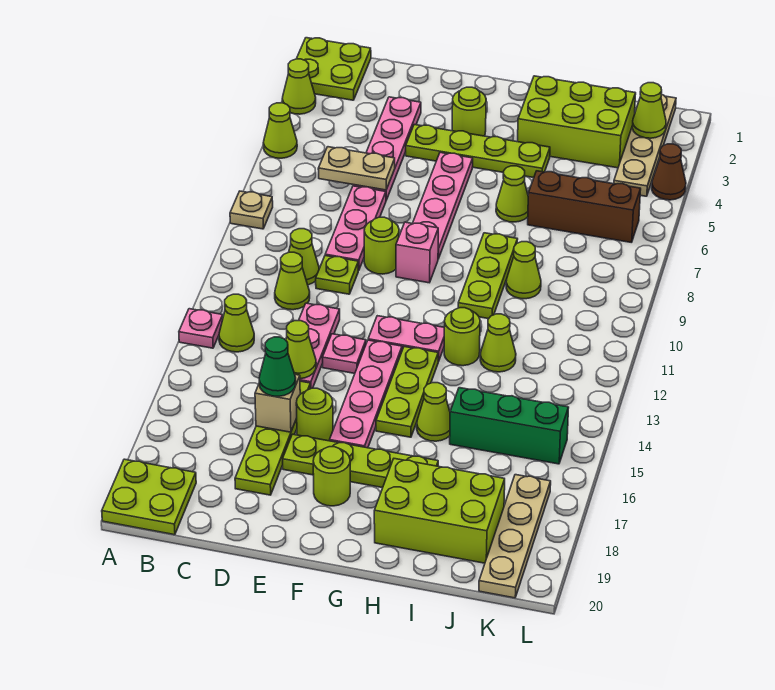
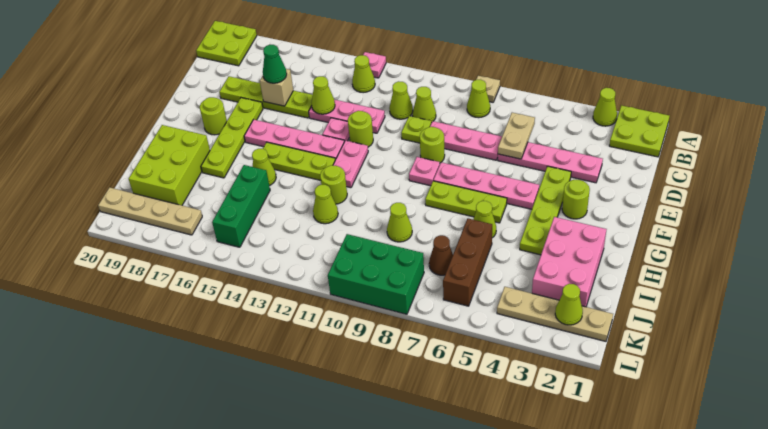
lime 1x1 cone [263,103,297,158] -> lime 1x1 cone moved to [467,80,490,118]
lime 1x1 round brick [296,388,333,441] -> lime 1x1 round brick moved to [348,111,373,147]
pink 1x1 brick [396,222,438,283] -> pink 1x1 plate [409,157,440,186]
lime 2x3 brick [518,76,636,168] -> pink 2x3 brick [532,217,607,307]
lime 1x3 plate [458,233,517,319] -> lime 1x3 plate moved to [425,181,507,223]
none -> green 2x3 brick [328,234,424,314]
brown 1x1 cone [652,144,686,200] -> brown 1x1 cone moved to [429,235,453,275]

